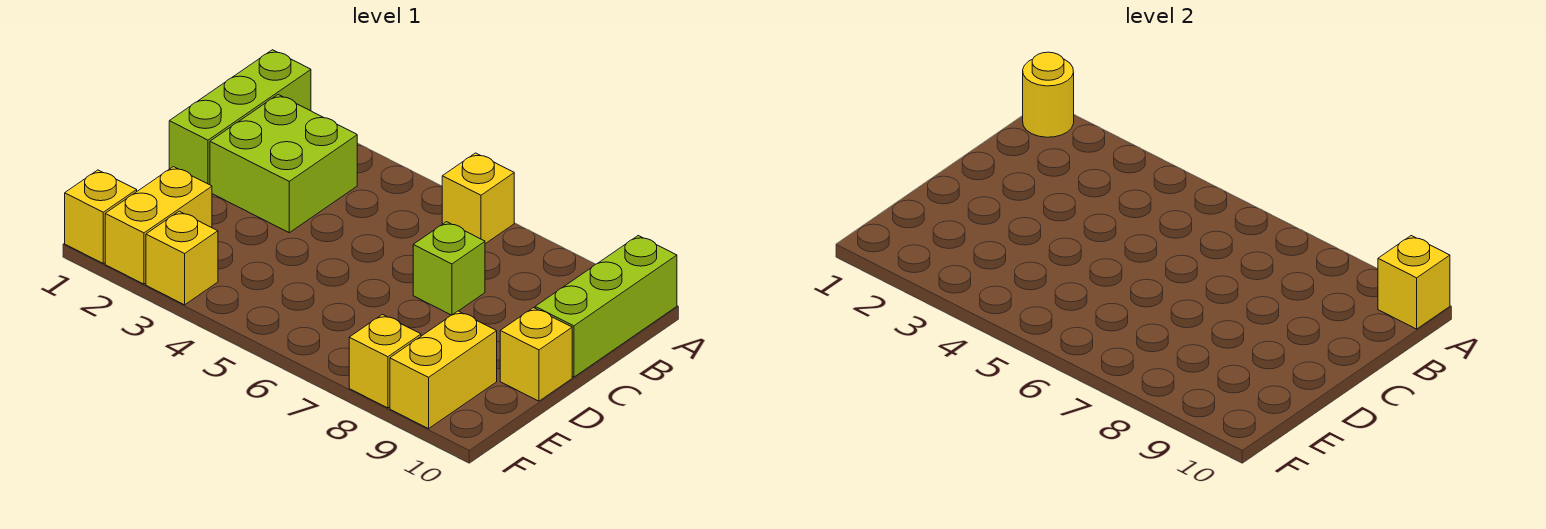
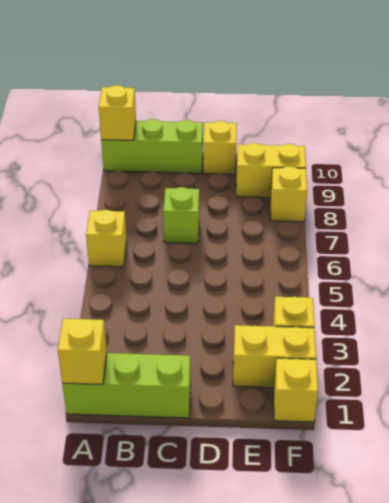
yellow 1x1 round brick [1023,52,1074,137] -> yellow 1x1 brick [58,319,107,384]
lime 2x2 brick [210,95,357,233] -> none

